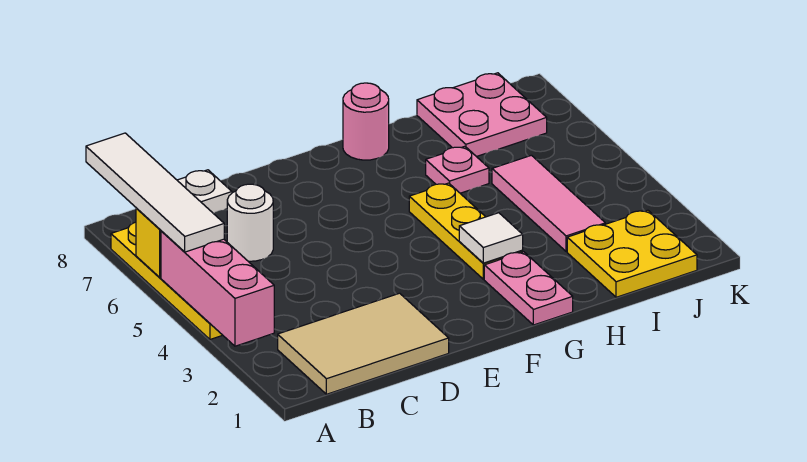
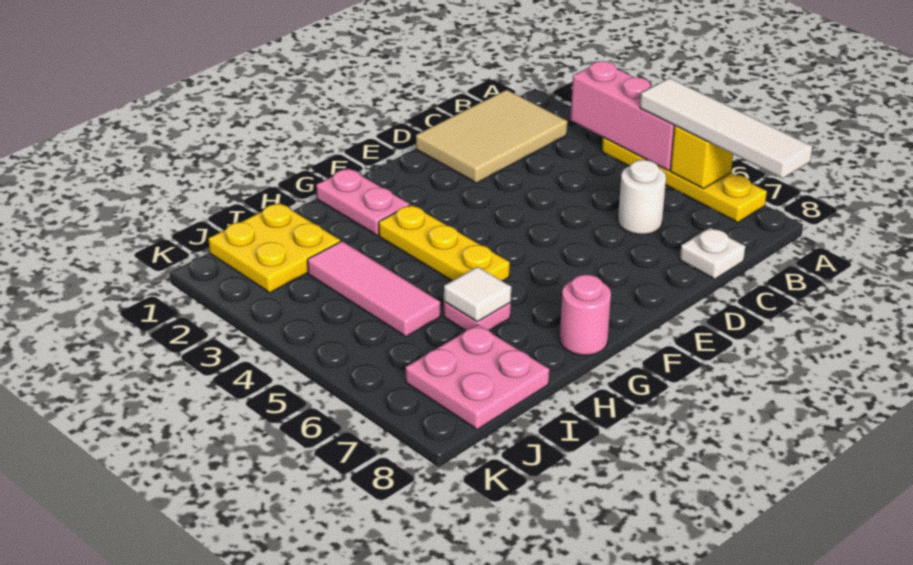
white 1x1 tile [459,213,523,263] -> white 1x1 tile moved to [444,267,511,322]

